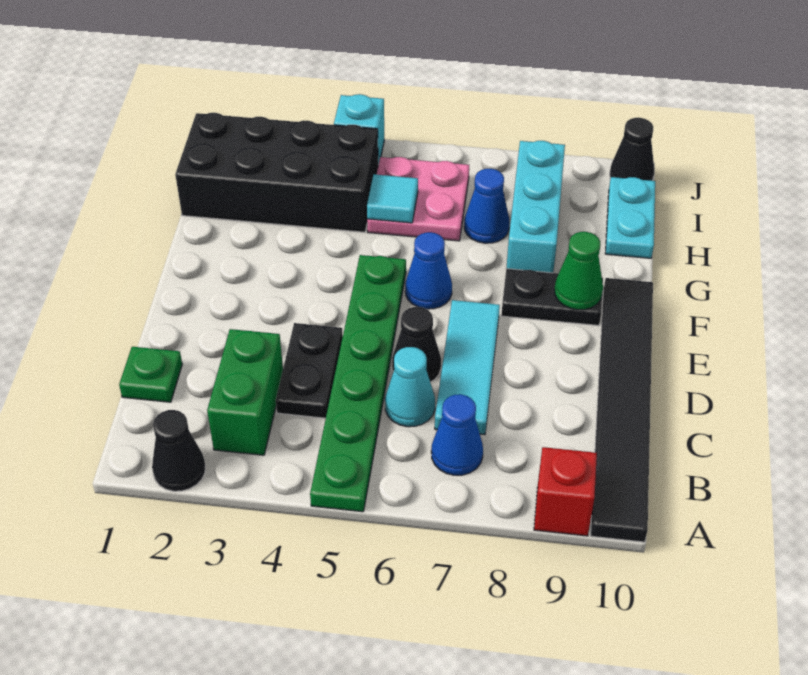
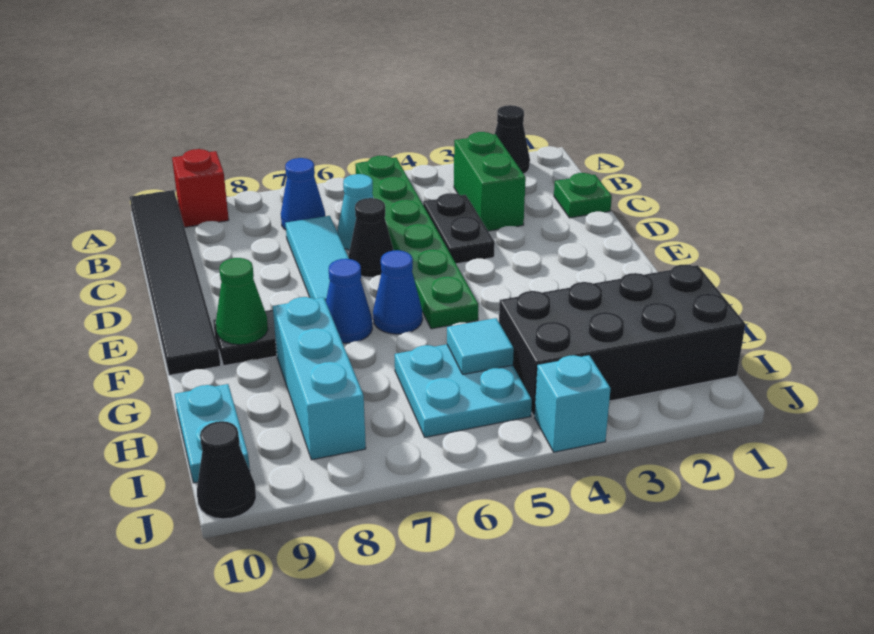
pink 2x2 plate [367,157,469,241] -> cyan 2x2 plate [395,344,532,437]
blue 1x1 cone [464,169,510,243] -> blue 1x1 cone moved to [326,259,372,343]

